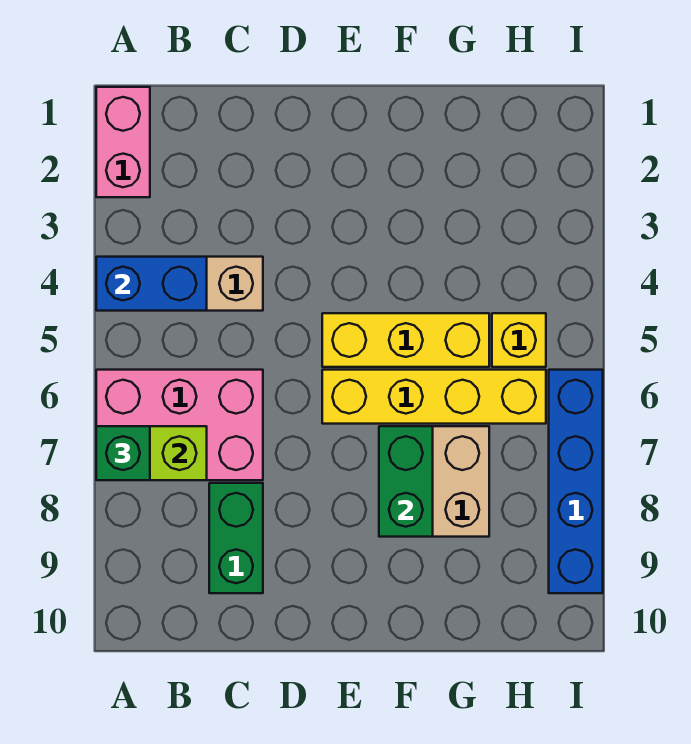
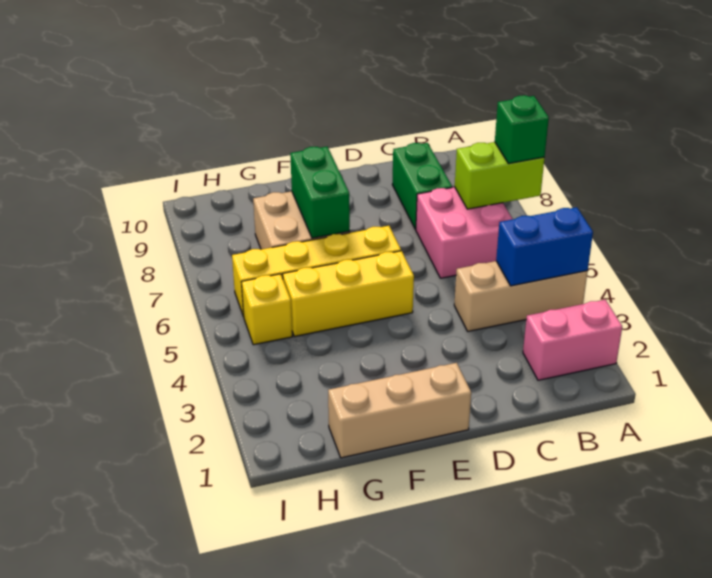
pink 1x2 brick [96,87,150,197] -> pink 1x2 brick turned to [523,299,622,380]
pink 2x3 brick [96,370,263,480] -> pink 2x2 brick [416,187,512,278]
none -> tan 1x3 brick [328,363,471,458]
blue 1x4 brick [549,370,603,593] -> none

